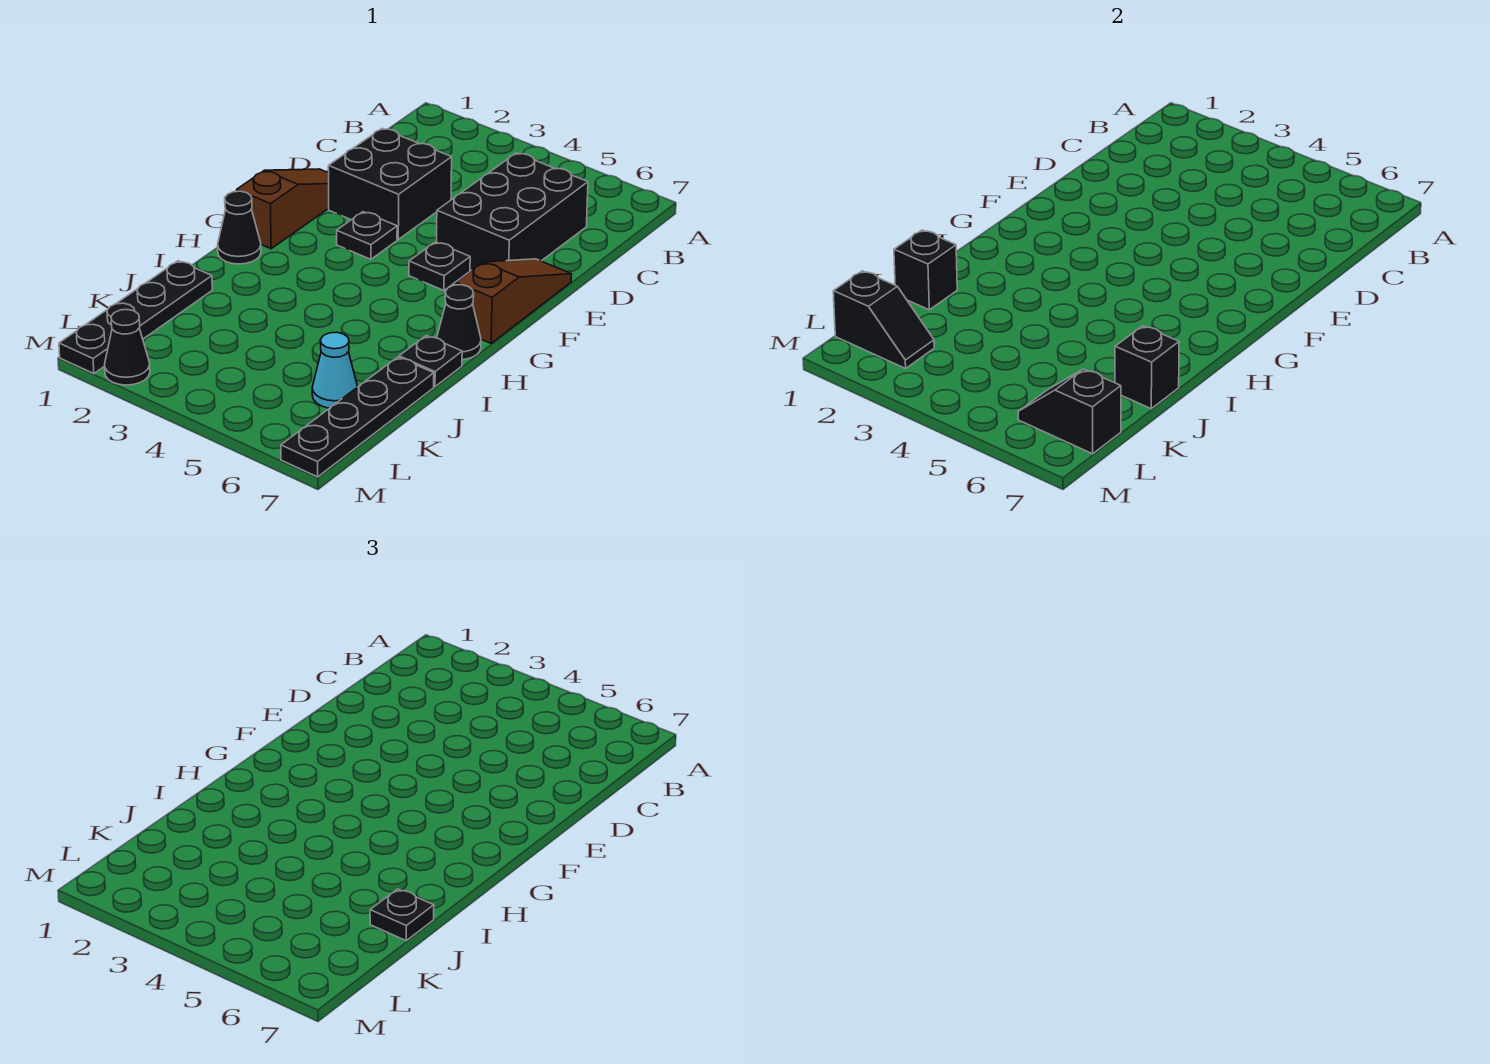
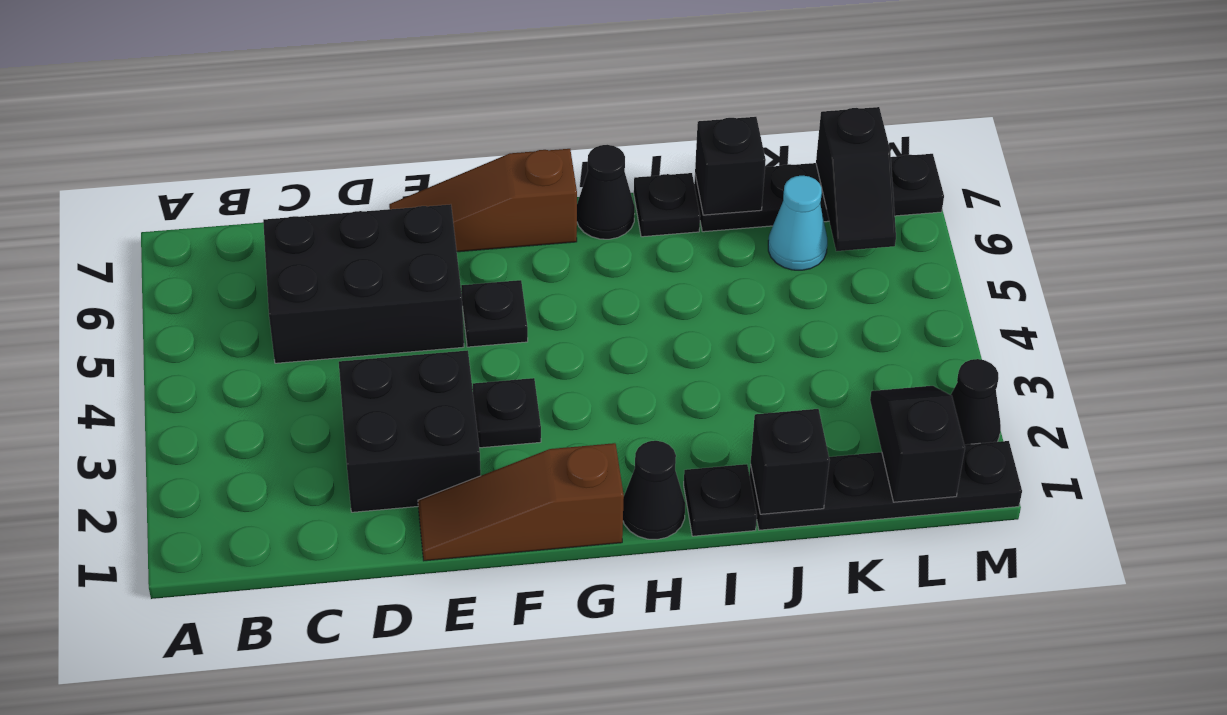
black 1x1 plate [370,889,434,941] -> black 1x1 plate moved to [684,464,757,536]

